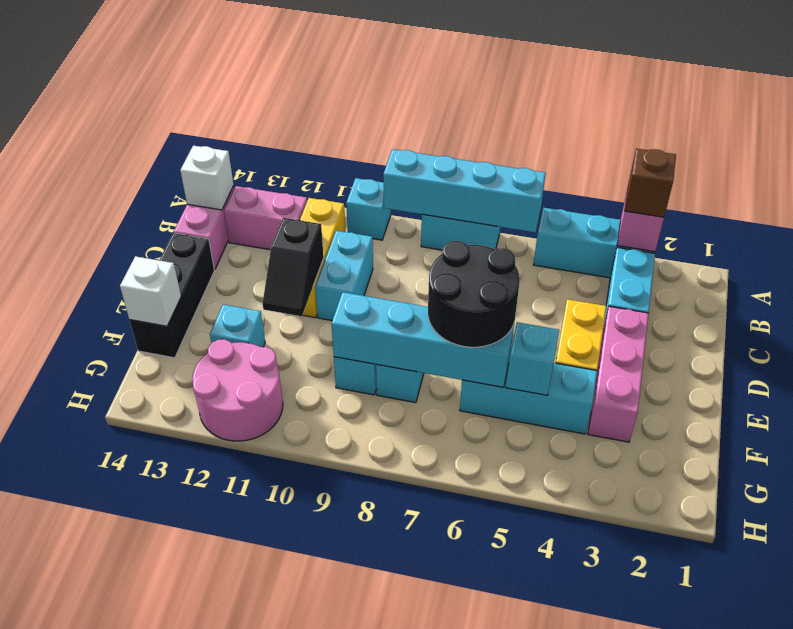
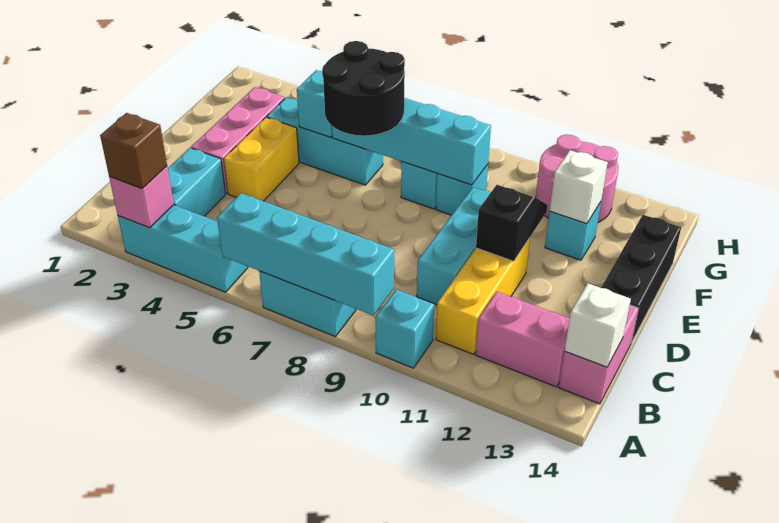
cyan 1x2 brick [315,231,373,320] -> cyan 1x3 brick [417,187,491,305]
white 1x1 brick [120,256,181,326] -> white 1x1 brick moved to [550,150,608,224]

